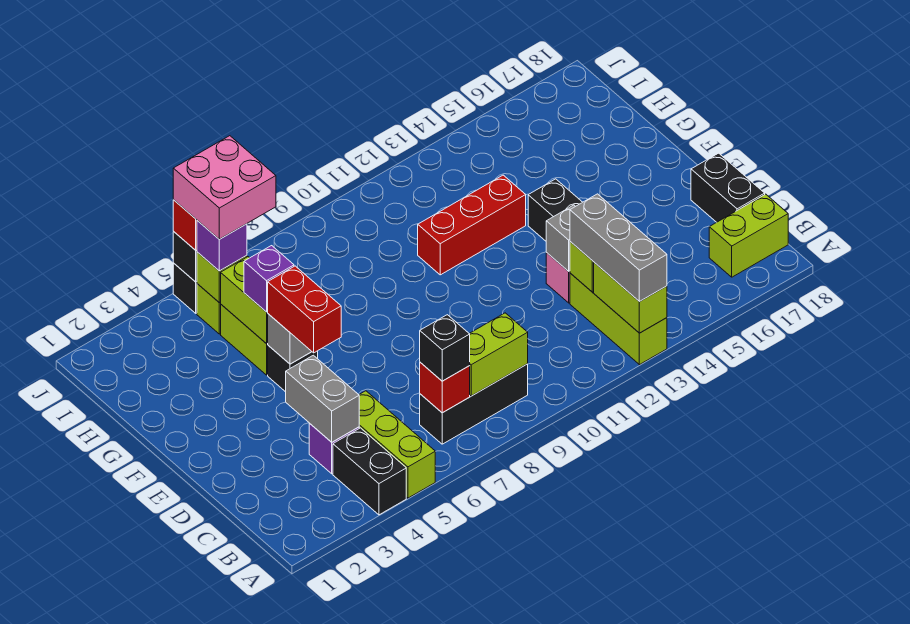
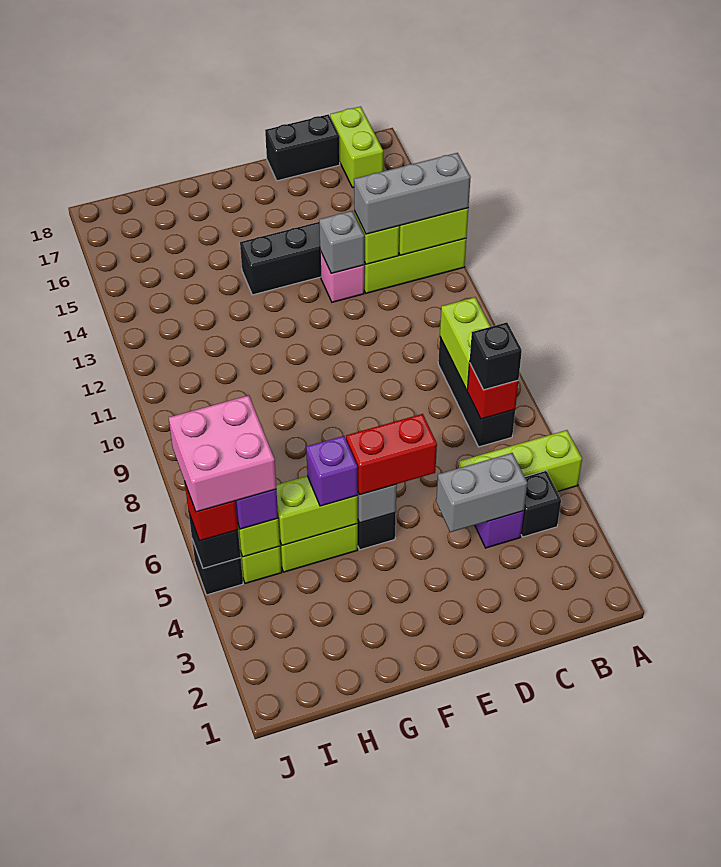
black 1x2 brick [333,428,406,515] -> black 1x1 brick [521,471,561,537]
red 1x3 brick [418,175,526,275] -> none

